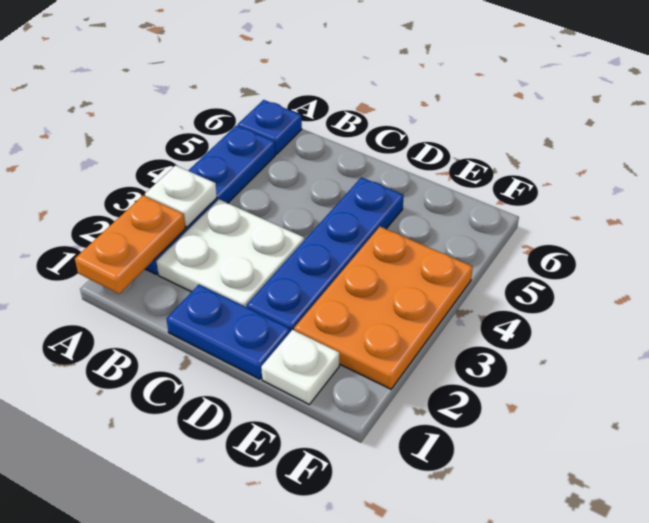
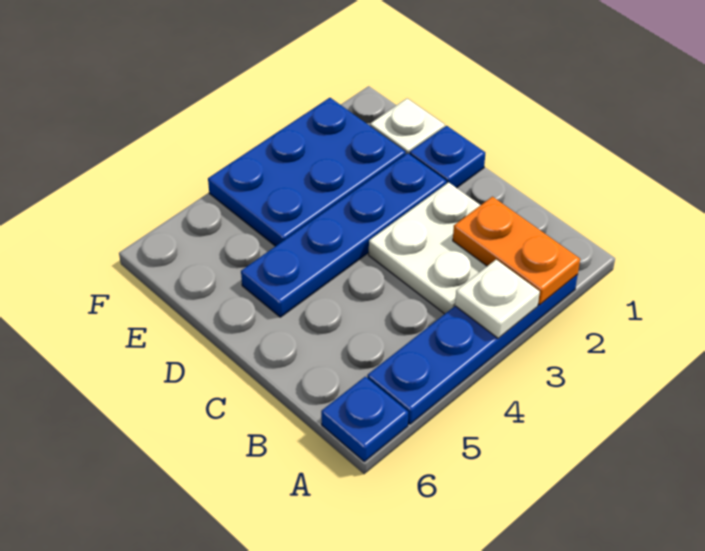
orange 1x2 plate [75,195,186,294] -> orange 1x2 plate turned to [453,197,580,305]
blue 1x2 plate [167,285,290,379] -> blue 1x1 plate [410,126,485,188]
orange 2x3 plate [294,227,473,389] -> blue 2x3 plate [208,98,406,246]

